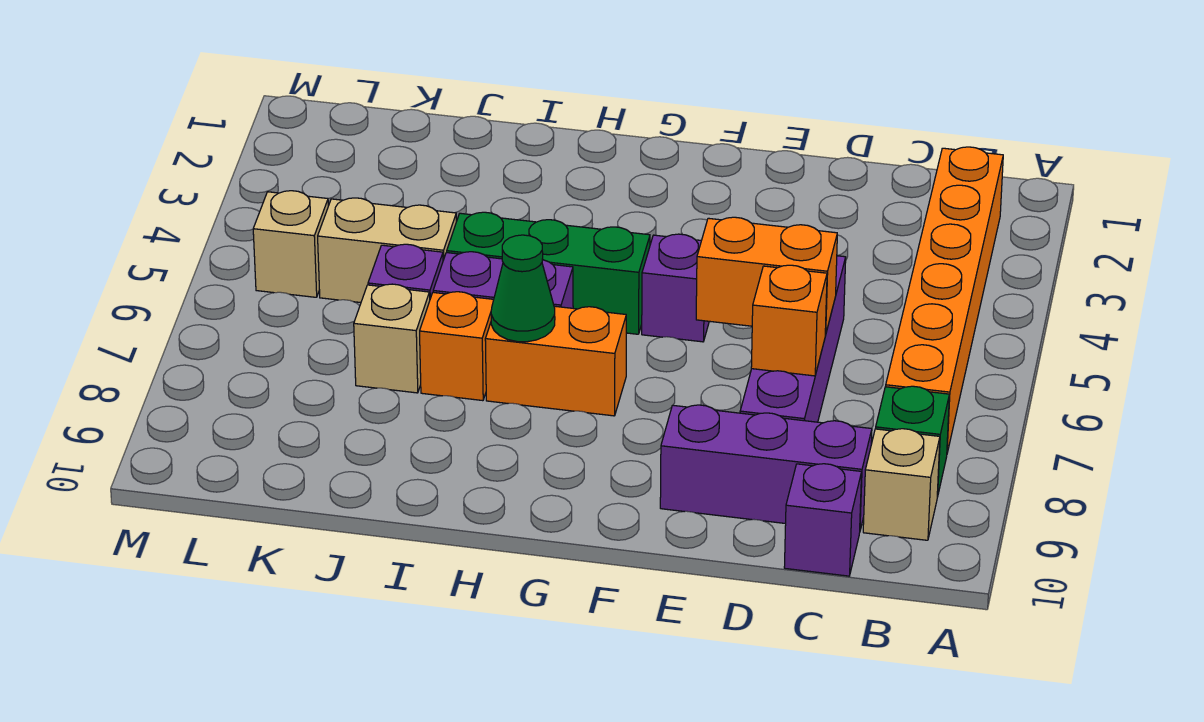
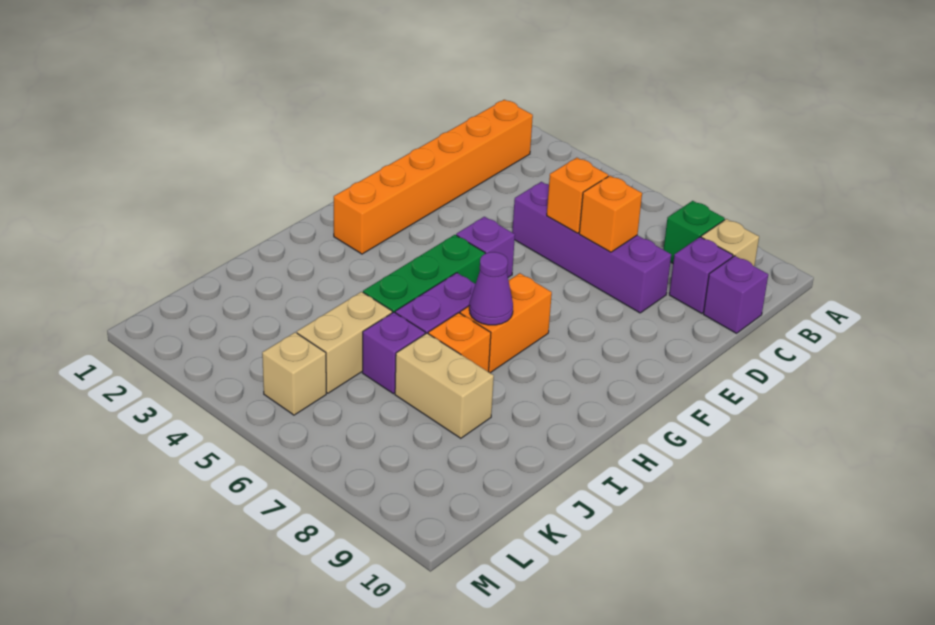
orange 1x6 brick [886,147,1003,453] -> orange 1x6 brick turned to [334,100,533,254]
purple 1x3 brick [660,405,872,530] -> purple 1x1 brick [669,237,733,313]
orange 1x2 brick [696,217,837,334] -> orange 1x1 brick [547,158,608,233]
green 1x1 cone [491,235,555,342] -> purple 1x1 cone [469,252,513,325]
tan 1x1 brick [354,284,430,393] -> tan 1x2 brick [395,333,494,438]

